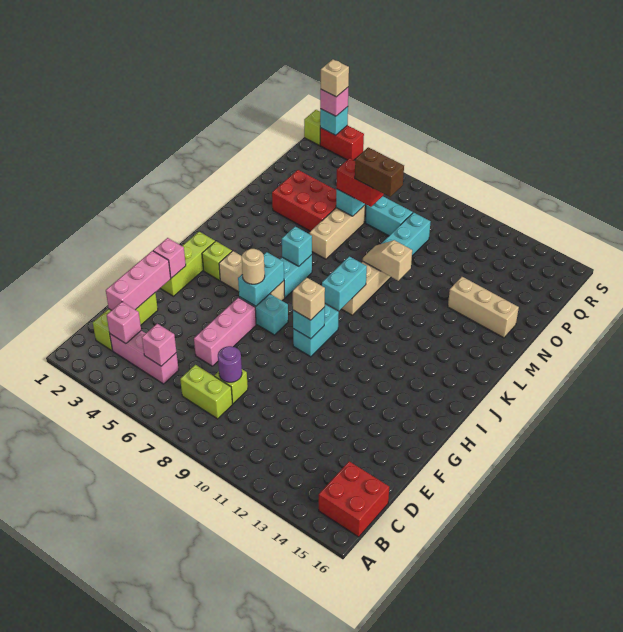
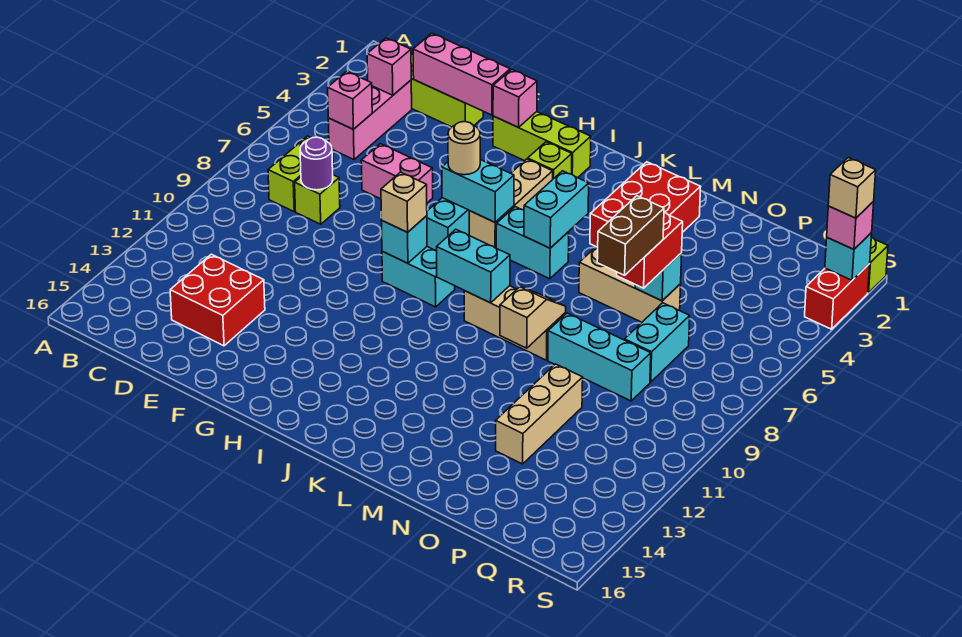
red 2x2 brick [319,461,389,537] -> red 2x2 brick moved to [170,254,265,346]
pink 1x3 brick [194,298,256,366] -> pink 1x2 brick [361,144,433,203]
cyan 1x1 brick [282,227,312,266] -> cyan 1x2 brick [524,171,589,248]
red 2x3 brick [272,170,336,231] -> red 2x3 brick moved to [590,162,700,246]
tan 1x3 brick [448,277,519,338] -> tan 1x3 brick moved to [496,364,583,464]

